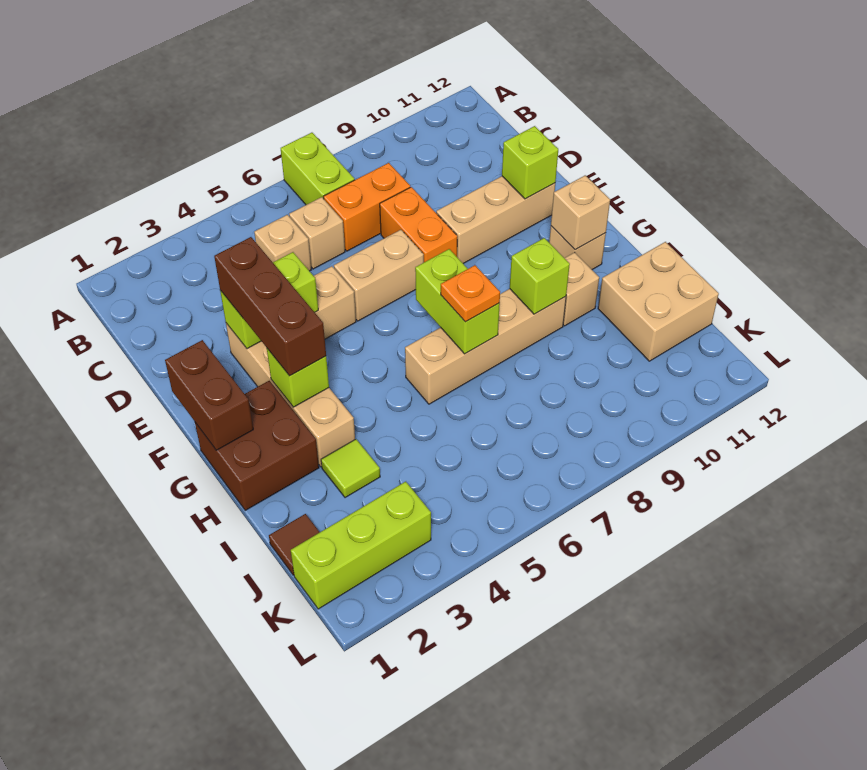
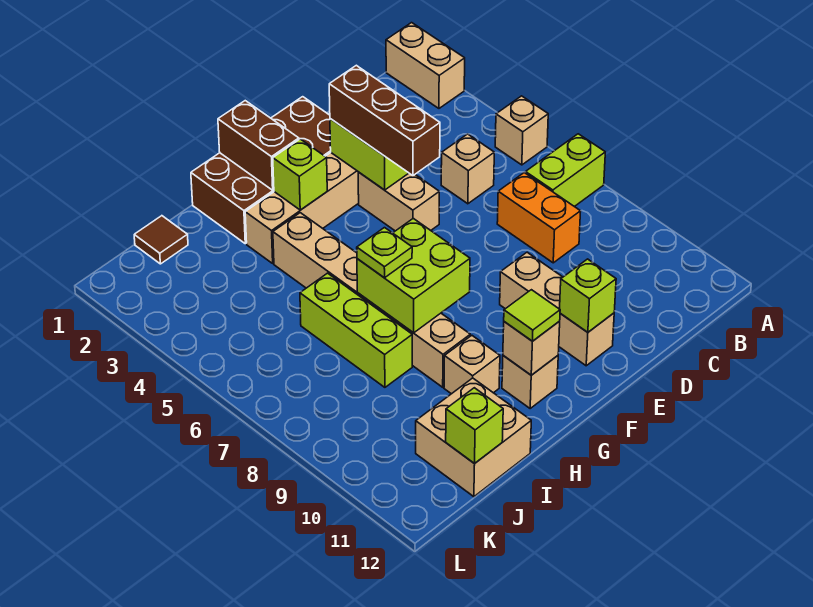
tan 1x1 brick [289,197,345,269] -> tan 1x1 brick moved to [495,96,548,165]
orange 1x2 brick [380,187,457,262] -> none
brown 1x3 brick [214,237,326,376] -> brown 1x3 brick turned to [329,65,440,175]
tan 1x2 brick [334,230,424,321] -> tan 1x2 brick moved to [386,23,465,108]
brown 1x2 brick [165,340,253,450] -> brown 1x2 brick turned to [218,101,299,190]
brown 2x2 brick [195,381,319,510] -> brown 2x4 brick [191,97,331,244]
lime 1x2 brick [415,249,500,354] -> lime 2x2 brick [357,218,470,333]
tan 1x4 brick [405,289,566,404] -> tan 1x6 brick [273,213,470,387]
orange 1x1 plate [441,265,500,322] -> lime 1x1 plate [357,228,412,278]
lime 1x1 brick [510,238,570,314] -> lime 1x1 brick moved to [446,388,503,464]
lime 1x1 tile [321,439,380,498] -> lime 1x1 tile moved to [504,290,560,341]
lime 1x3 brick [291,482,431,609] -> lime 1x3 brick moved to [300,273,412,387]

